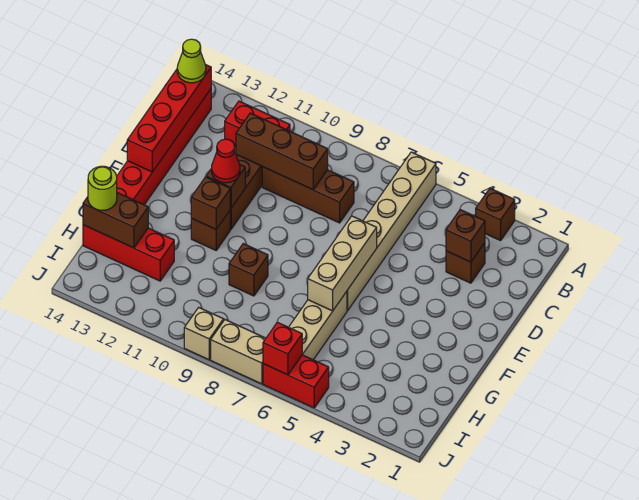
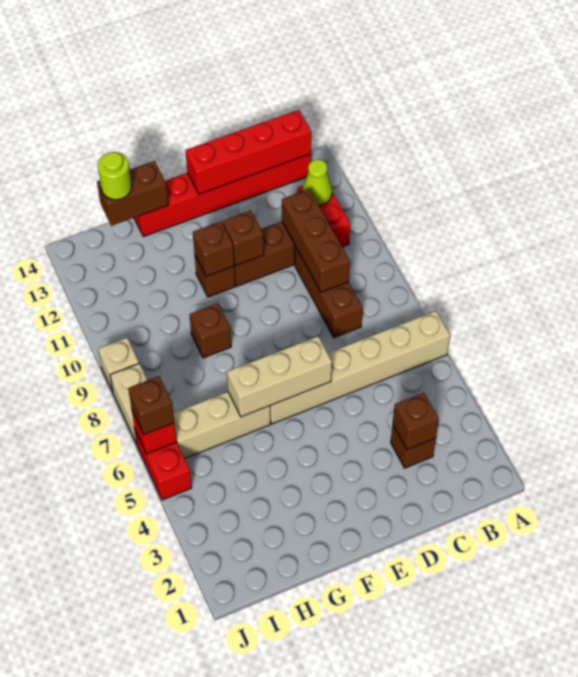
brown 1x1 brick [476,188,515,241] -> brown 1x1 brick moved to [128,376,174,434]
lime 1x1 cone [177,39,206,83] -> lime 1x1 cone moved to [303,159,332,205]
red 1x1 cone [212,139,240,183] -> none
red 1x3 brick [83,225,174,281] -> none
brown 1x2 brick [83,193,148,248] -> brown 1x2 brick turned to [97,161,168,226]

